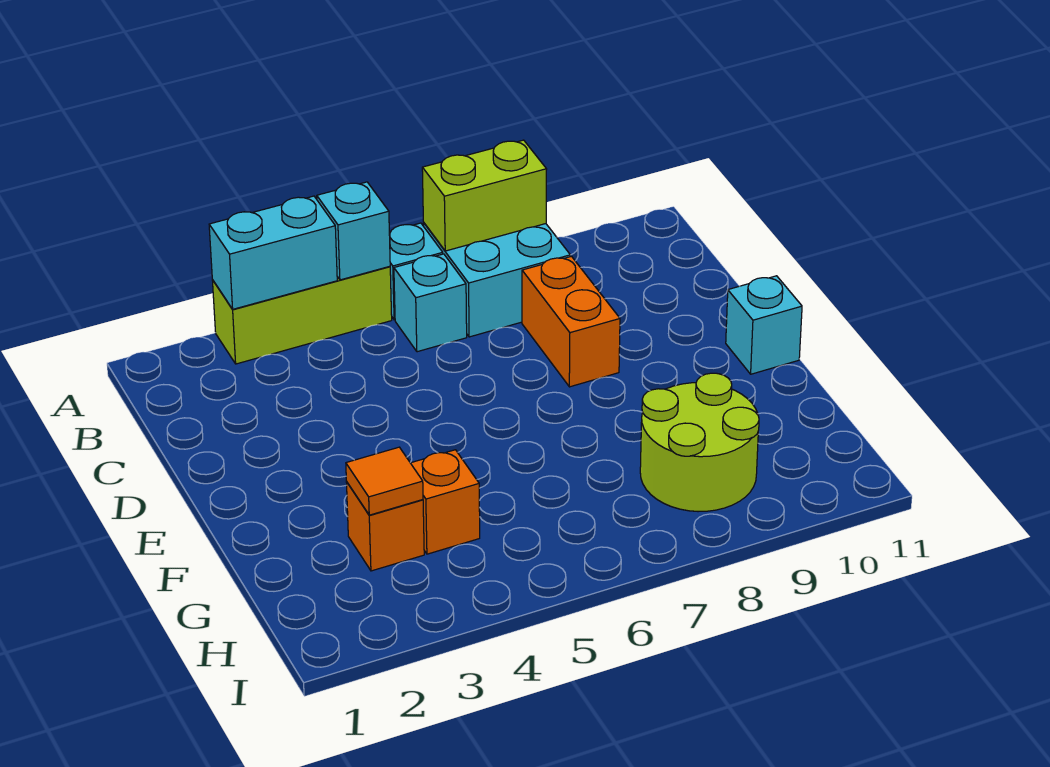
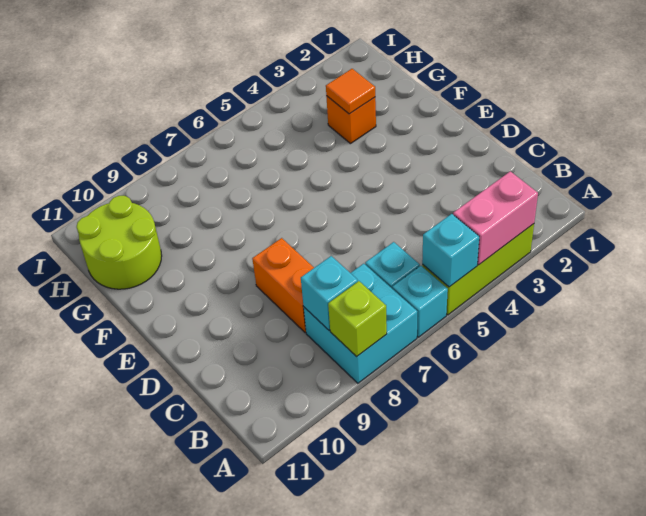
cyan 1x2 brick [209,196,337,309] -> pink 1x2 brick [453,171,538,265]
lime 1x2 brick [422,140,547,251] -> lime 1x1 brick [328,281,387,357]
cyan 1x1 brick [726,276,802,374] -> cyan 1x1 brick moved to [301,256,358,330]
orange 1x1 brick [411,450,480,554] -> none
lime 2x2 round brick [640,373,759,512] -> lime 2x2 round brick moved to [77,196,162,289]

